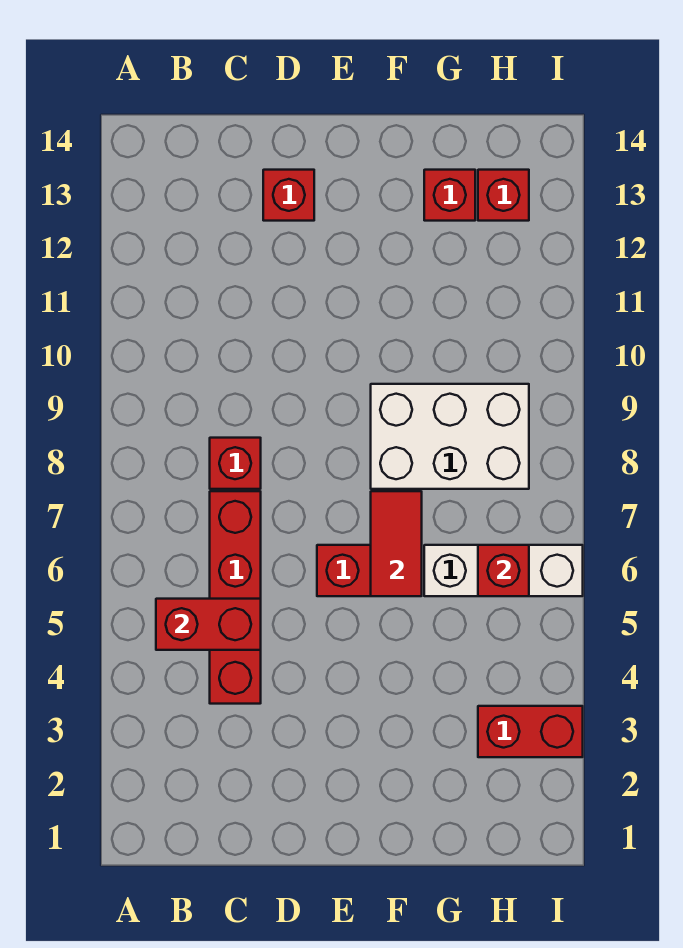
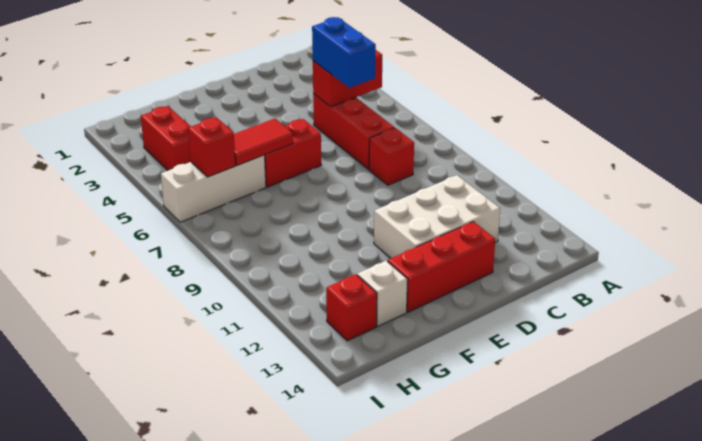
red 1x4 brick [210,491,261,704] -> red 1x3 brick [313,94,394,169]
none -> blue 1x2 brick [312,17,376,88]
red 1x1 brick [263,170,314,221] -> red 1x3 brick [388,222,495,312]
red 1x2 tile [371,491,422,596] -> red 1x2 tile turned to [234,119,293,166]
white 2x3 brick [371,384,529,489] -> white 2x3 brick moved to [374,175,500,258]
red 1x1 brick [424,170,475,221] -> white 1x1 brick [357,261,408,326]
red 1x2 brick [478,706,583,757] -> red 1x2 brick turned to [141,106,191,170]

